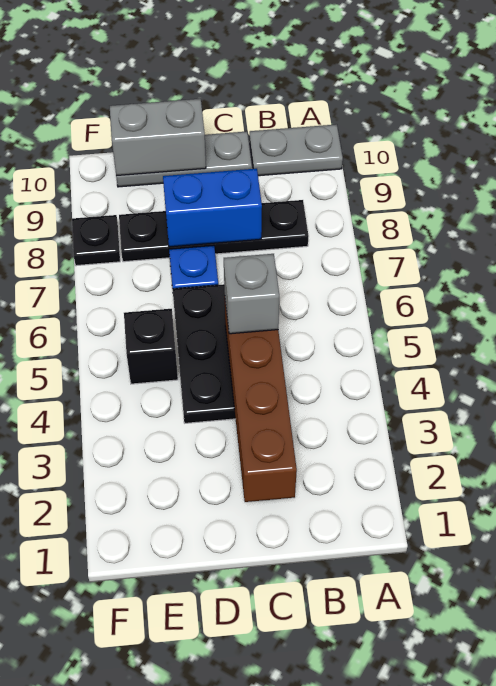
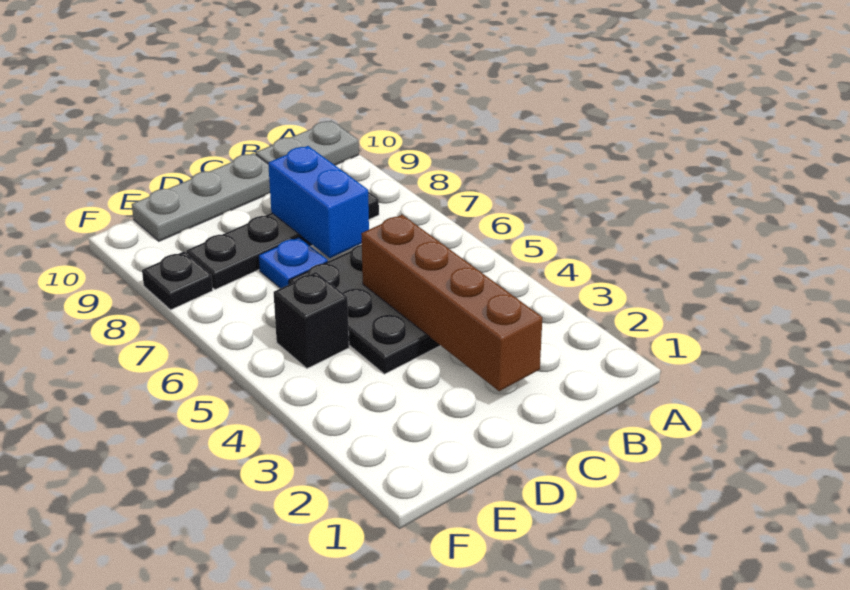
grey 1x1 brick [224,254,279,334] -> none
blue 1x2 brick [163,169,262,247] -> blue 1x2 brick turned to [268,146,369,258]
grey 1x2 brick [110,99,206,176] -> none

